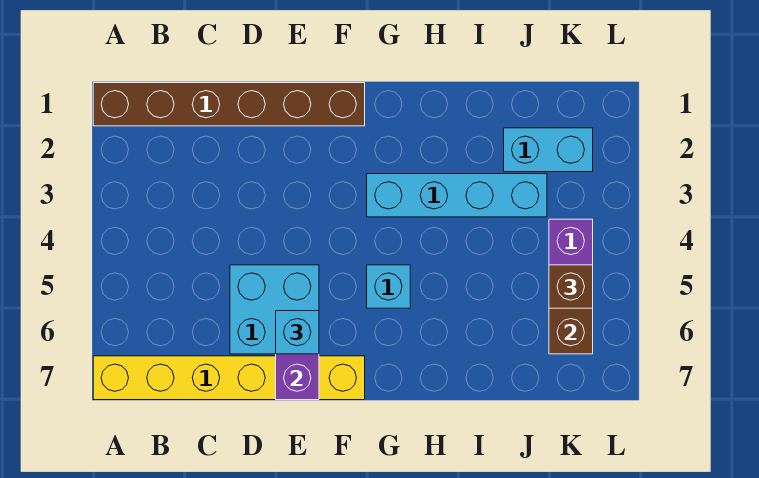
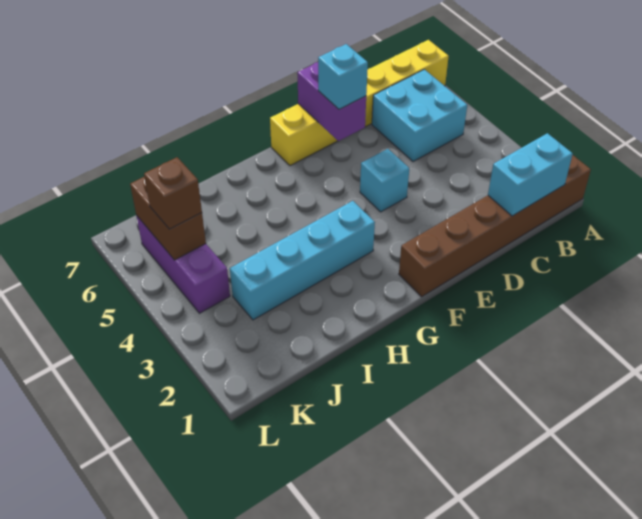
cyan 2x2 brick [230,265,319,354] -> cyan 2x2 brick moved to [372,69,467,162]
cyan 1x1 brick [367,265,410,308] -> cyan 1x1 brick moved to [360,149,409,212]
cyan 1x2 brick [504,128,593,172] -> cyan 1x2 brick moved to [488,133,573,216]

